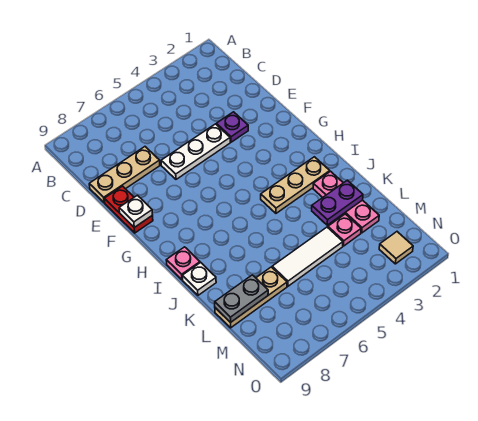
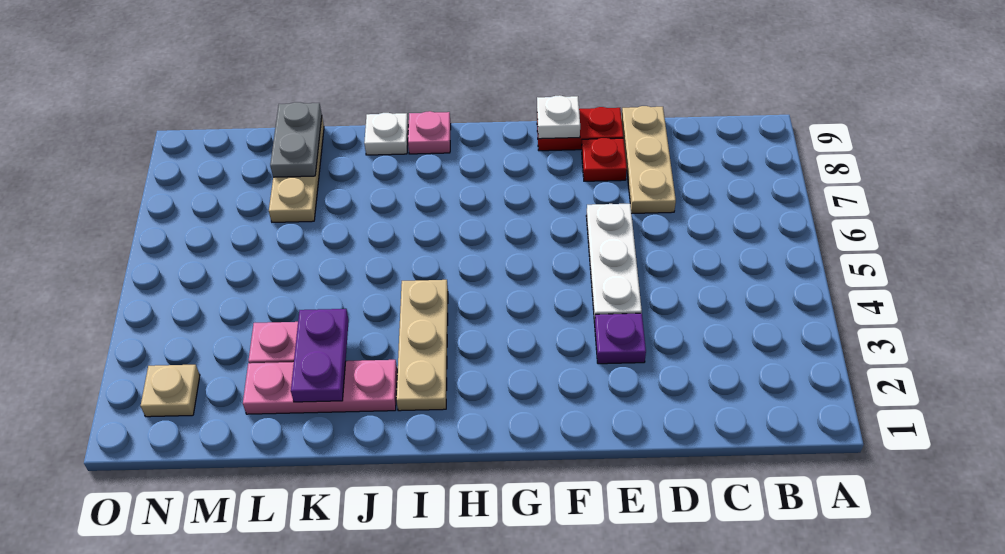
none -> red 1x1 plate [582,138,627,181]
white 1x3 tile [272,227,343,286] -> none
tan 1x1 tile [379,232,413,264] -> tan 1x1 plate [141,365,200,417]

